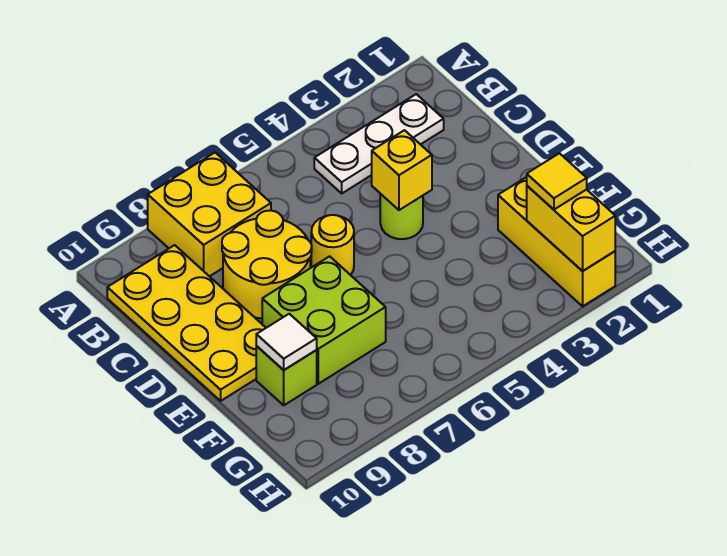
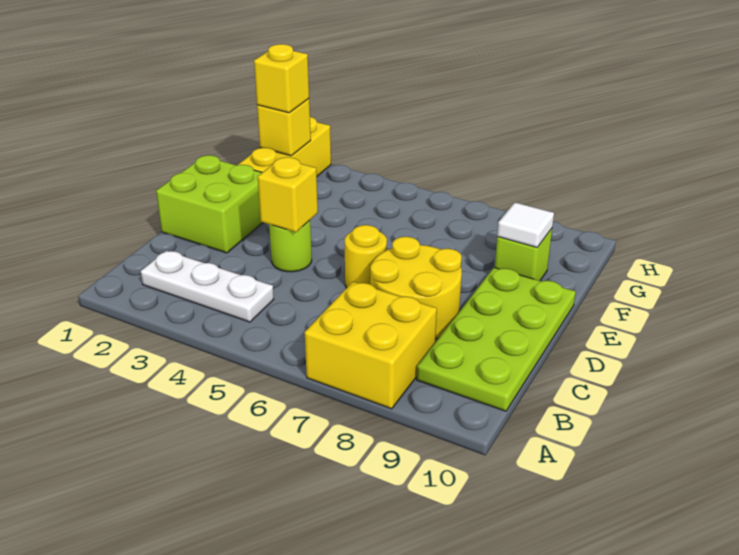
yellow 2x4 plate [107,245,266,401] -> lime 2x4 plate [417,267,576,411]
lime 2x2 brick [262,256,386,384] -> lime 2x2 brick moved to [156,155,263,253]
yellow 1x2 brick [527,186,615,271] -> yellow 1x1 brick [257,99,311,156]
yellow 1x1 tile [527,153,587,210] -> yellow 1x1 brick [254,44,309,113]

